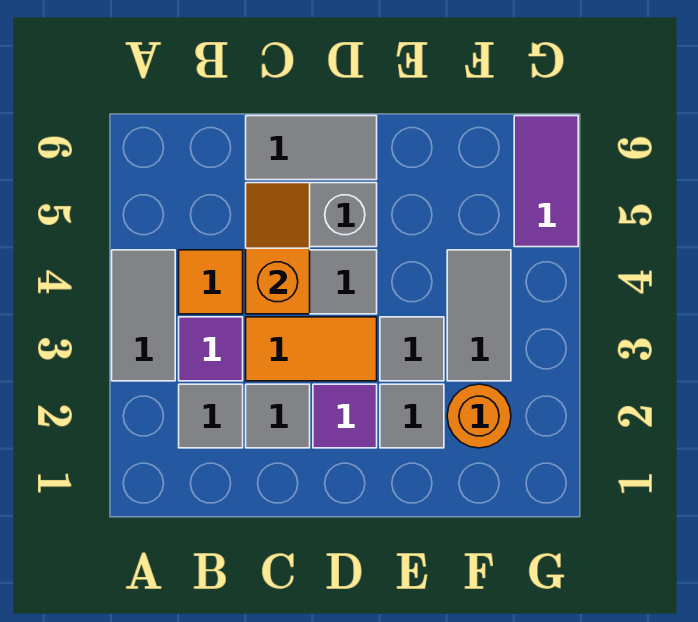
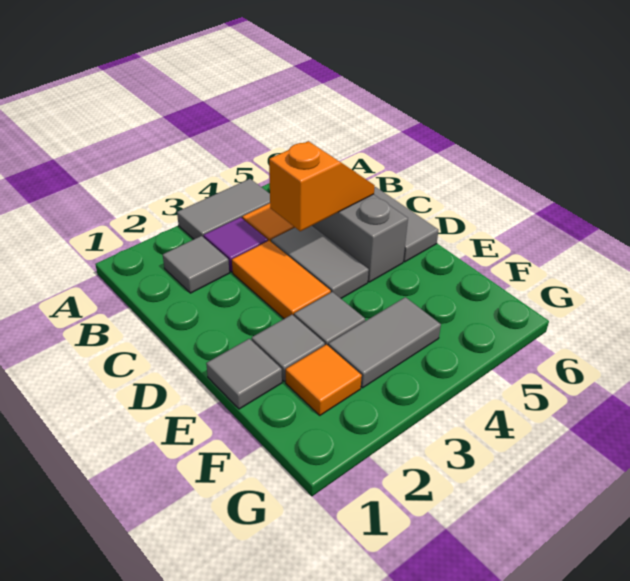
grey 1x1 tile [246,384,310,448] -> grey 1x1 tile moved to [206,339,282,409]
purple 1x1 tile [313,384,377,448] -> none
orange 1x1 round brick [447,384,511,448] -> orange 1x1 tile [286,344,362,415]
purple 1x2 tile [514,116,578,247] -> none

